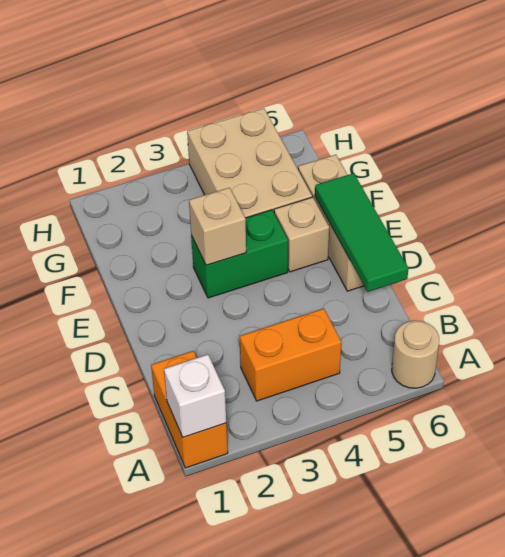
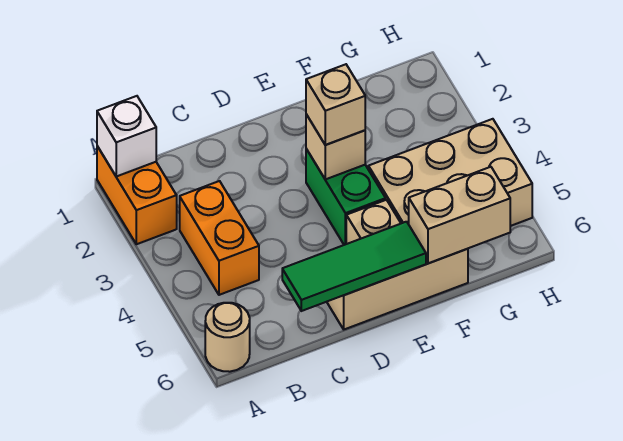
orange 1x2 brick [151,351,228,468] -> orange 1x2 brick turned to [97,146,177,244]
none -> tan 1x1 brick [306,64,365,145]
none -> tan 1x2 brick [409,167,510,263]

